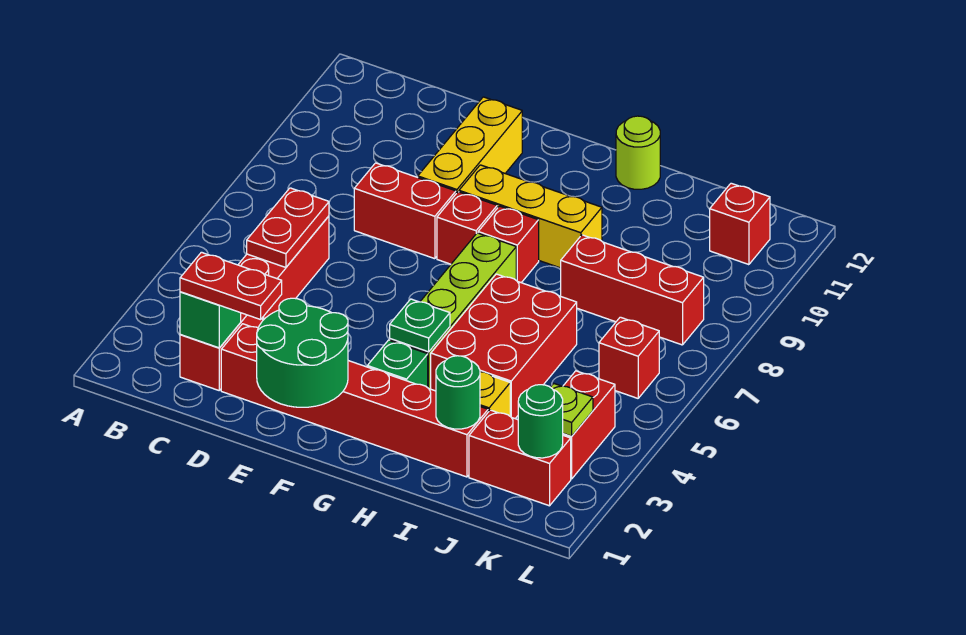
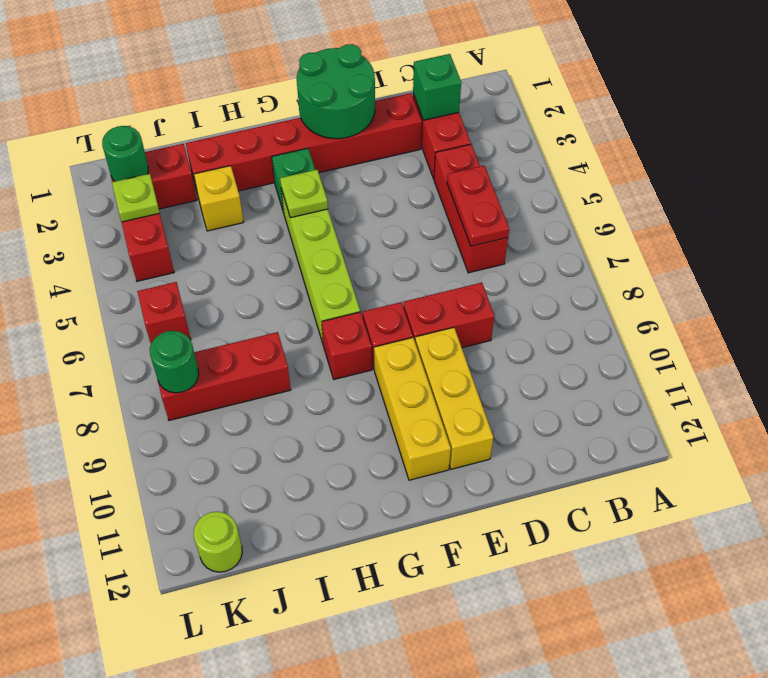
red 1x2 plate [180,252,282,320] -> none
yellow 1x3 brick [459,165,602,268] -> yellow 1x3 brick turned to [374,338,451,480]
green 1x1 plate [390,299,450,352] -> lime 1x1 plate [280,170,328,218]
red 2x3 brick [431,274,577,419] -> none
lime 1x1 round brick [616,116,660,189] -> lime 1x1 round brick moved to [193,512,242,572]
green 1x1 round brick [436,356,480,429] -> green 1x1 round brick moved to [150,331,199,393]
red 1x1 brick [710,183,770,265] -> none

